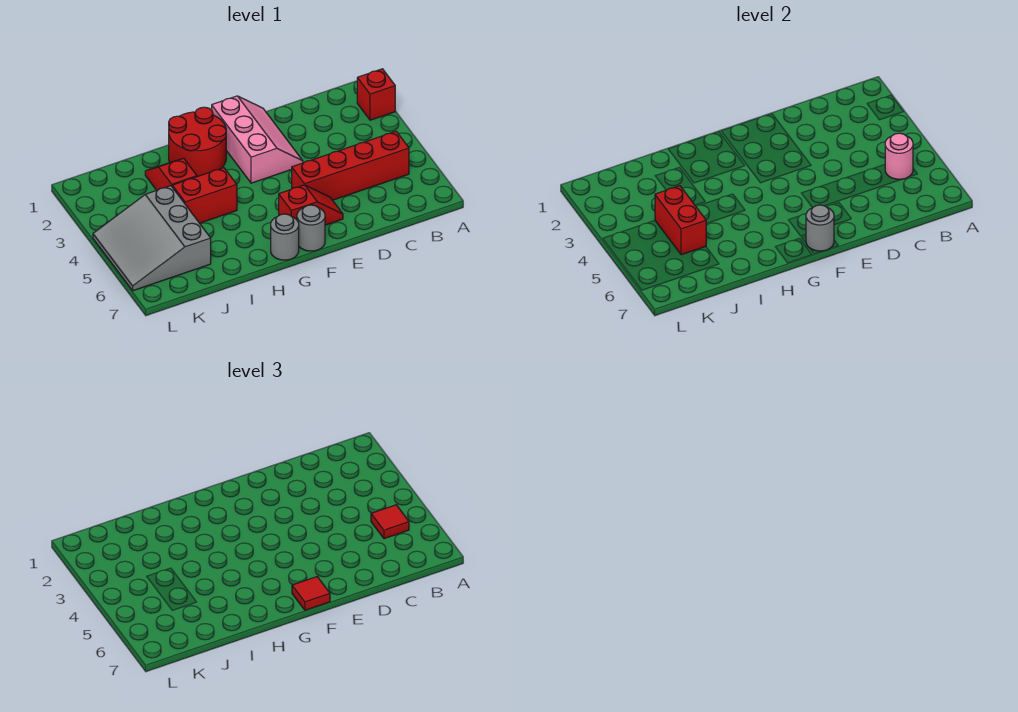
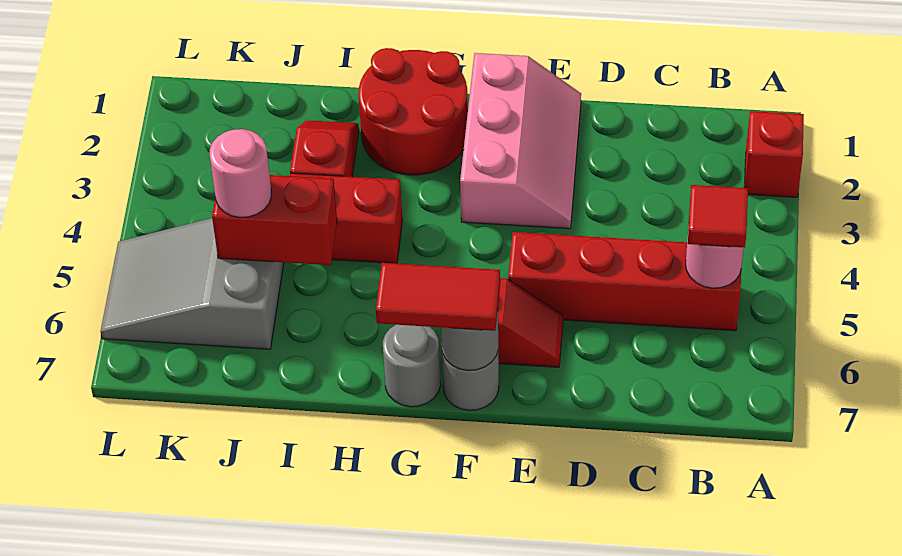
red 1x1 tile [292,577,330,610] -> red 1x2 tile [376,263,500,331]
grey 3x3 slope [93,186,211,291] -> grey 2x3 slope [100,218,284,349]
red 1x2 brick [655,186,707,255] -> red 1x2 brick turned to [212,175,337,265]
none -> pink 1x1 round brick [210,129,272,217]

